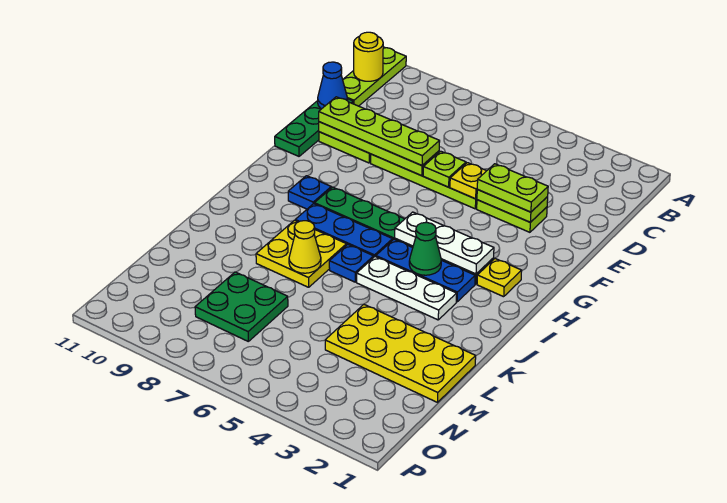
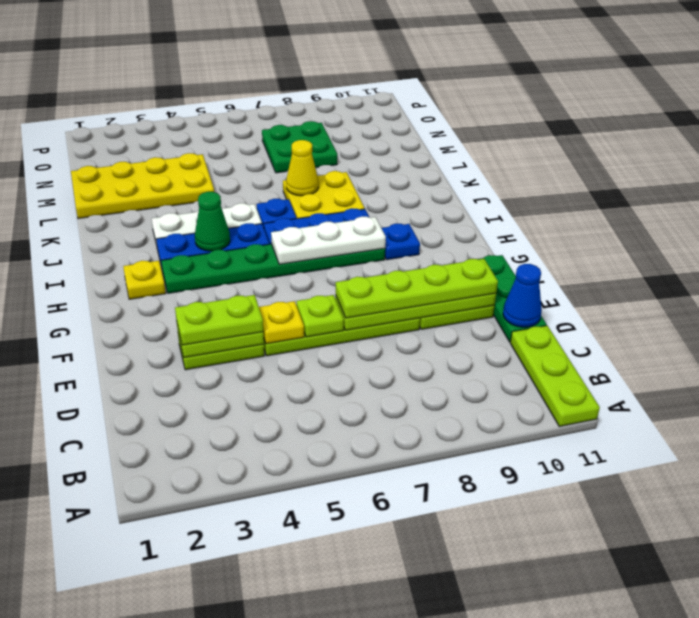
yellow 1x1 round brick [354,32,383,81] -> none
white 1x3 plate [395,212,494,274] -> white 1x3 plate moved to [271,217,386,264]

